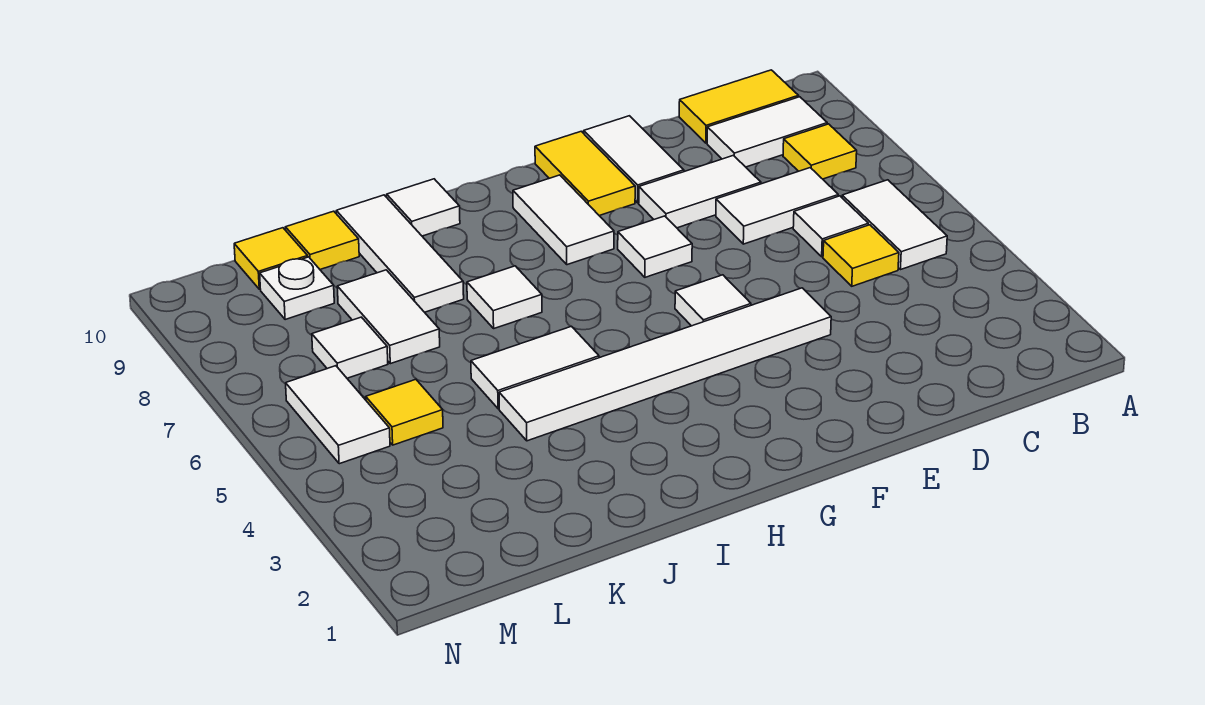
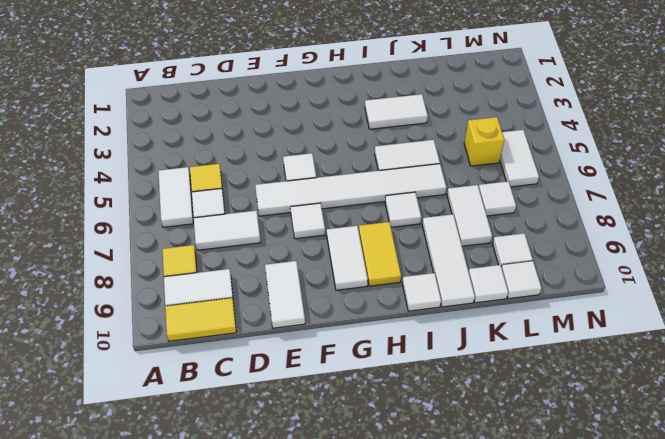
white 1x2 tile [639,155,761,228] -> white 1x2 tile moved to [365,94,428,129]
white 1x6 tile [499,288,831,441] -> white 1x6 tile moved to [255,164,446,216]
yellow 1x2 tile [535,131,635,216] -> yellow 1x2 tile moved to [359,222,401,286]
yellow 1x1 tile [286,211,359,269] -> white 1x1 tile [469,265,508,303]
yellow 1x1 tile [366,379,443,445] -> yellow 1x1 brick [464,117,504,166]
white 1x1 plate [260,257,334,320] -> white 1x1 tile [493,233,533,267]
yellow 1x1 tile [234,228,308,289] -> white 1x1 tile [501,261,541,299]

